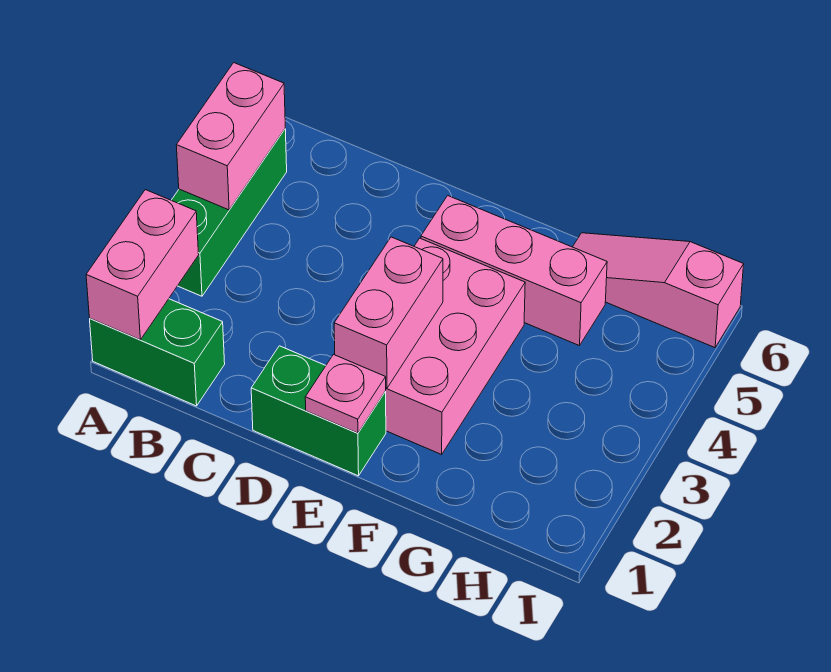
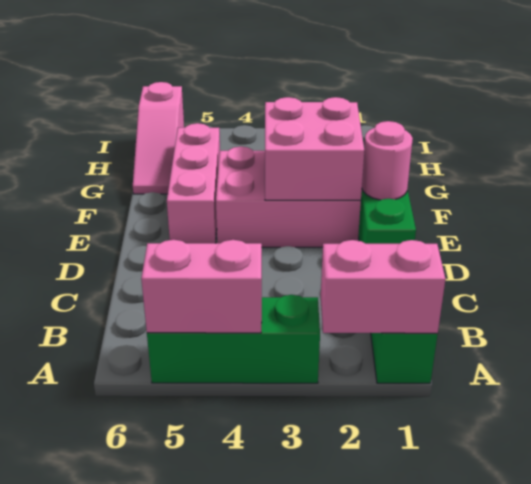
pink 1x1 plate [305,355,386,433] -> pink 1x1 round brick [362,121,413,200]
pink 1x2 brick [334,237,443,388] -> pink 2x2 brick [265,97,364,200]

